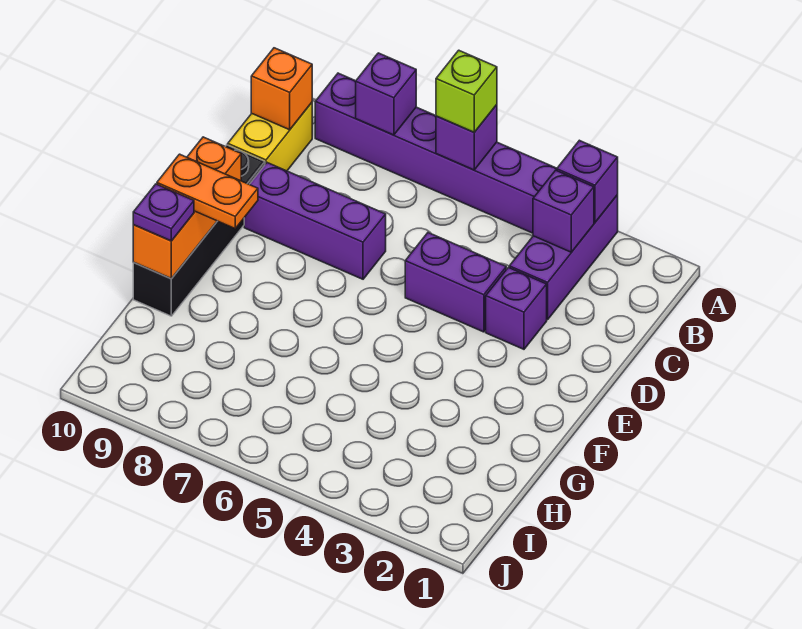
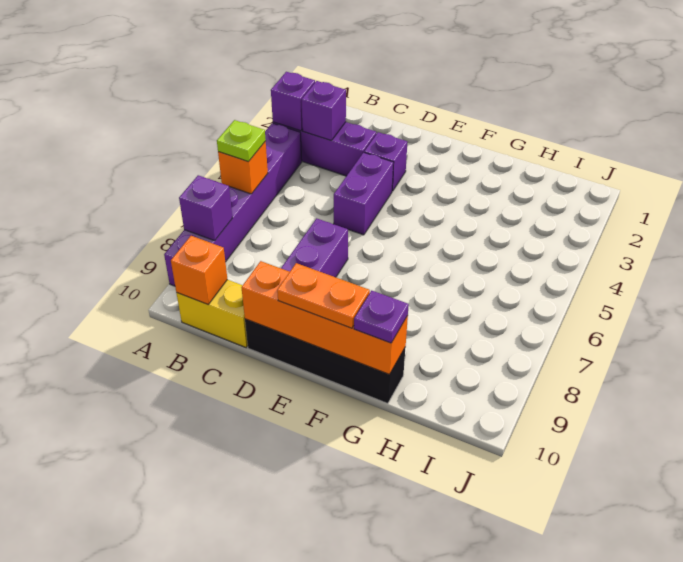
purple 1x1 brick [436,105,497,170] -> orange 1x1 brick [218,141,268,194]
lime 1x1 brick [436,50,497,132] -> lime 1x1 plate [217,120,266,162]
orange 1x3 brick [133,137,241,279] -> orange 1x4 brick [241,261,408,374]
orange 1x2 plate [157,154,258,228] -> orange 1x2 plate turned to [277,263,370,328]

